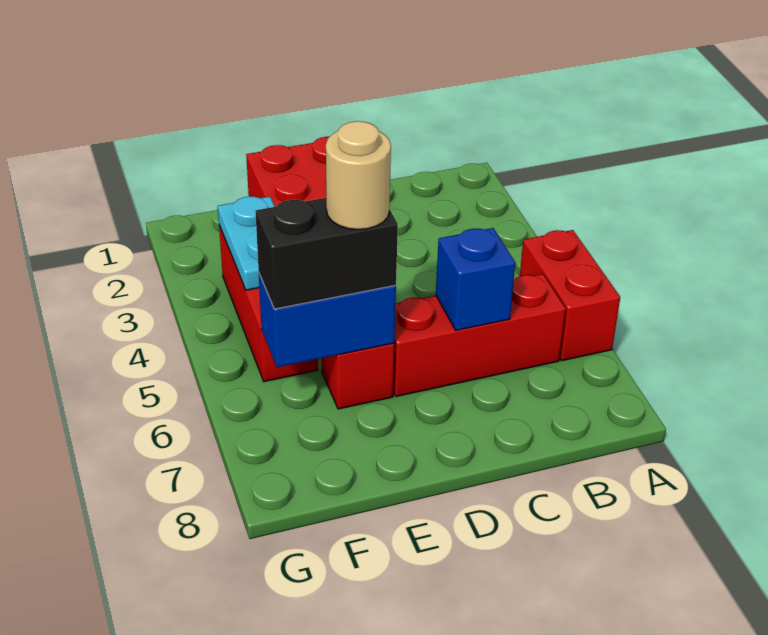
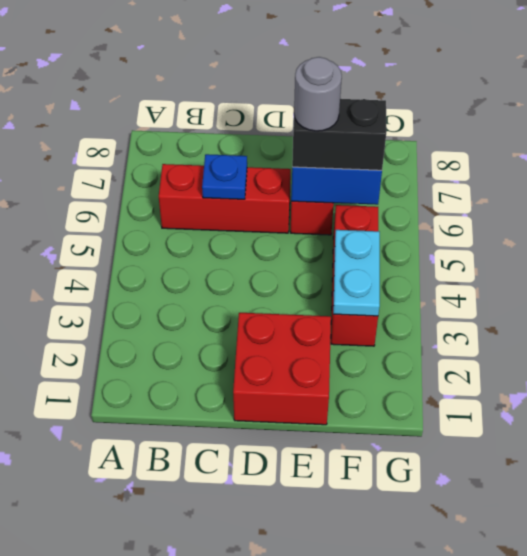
red 1x2 brick [520,230,620,361] -> none
blue 1x1 brick [436,228,515,330] -> blue 1x1 plate [202,154,247,199]
tan 1x1 round brick [326,121,391,230] -> grey 1x1 round brick [294,57,342,131]

